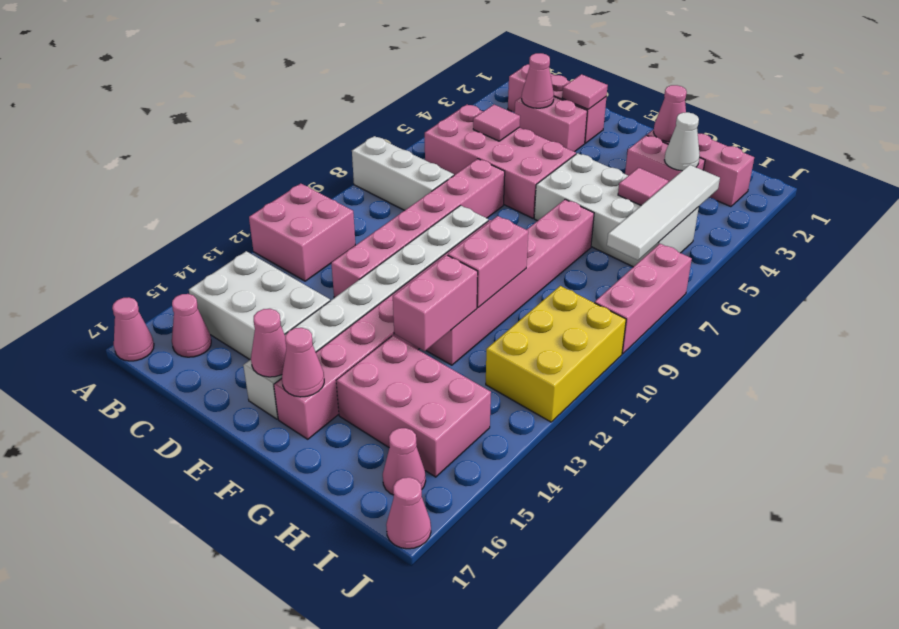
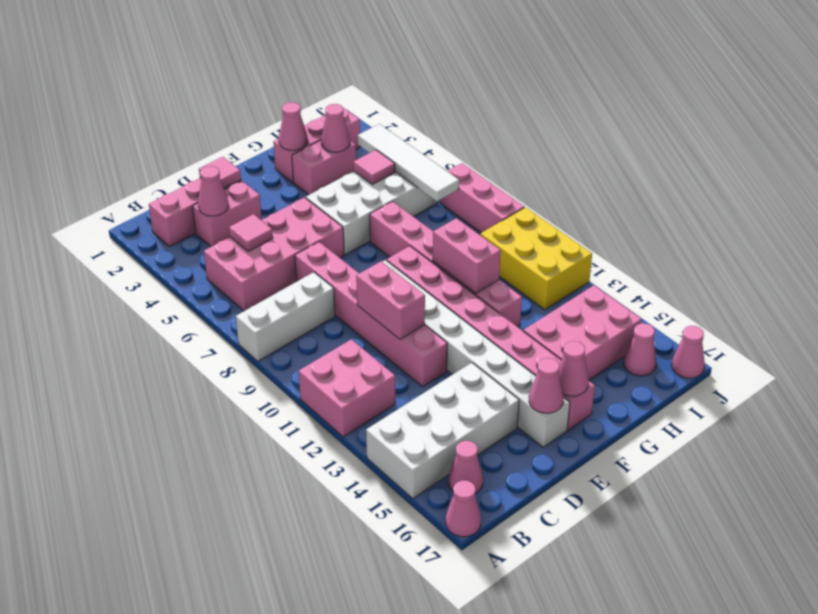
white 2x3 brick [189,251,330,360] -> white 2x4 brick [366,363,519,498]
pink 1x2 brick [393,255,478,351] -> pink 1x2 brick moved to [356,261,425,339]
white 1x1 cone [665,112,700,171] -> pink 1x1 cone [321,104,350,152]

